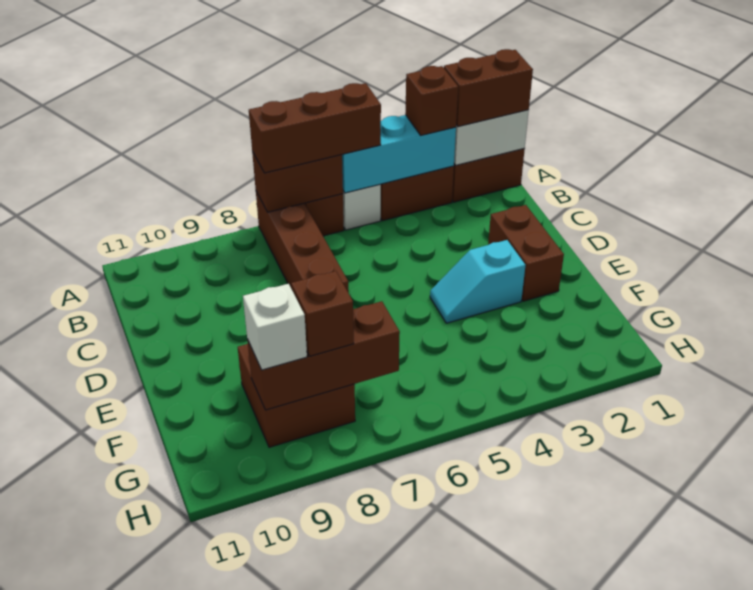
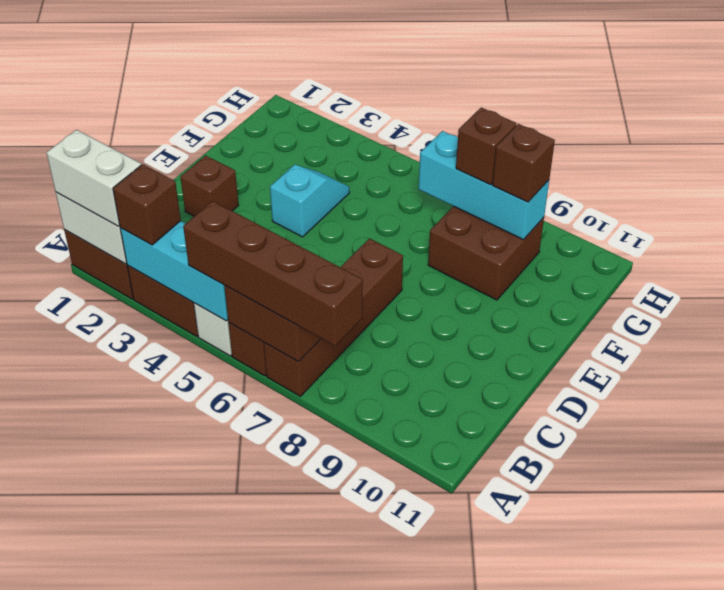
brown 1x2 brick [444,49,533,127] -> white 1x2 brick [47,130,141,226]
brown 1x3 brick [249,83,381,173] -> brown 1x4 brick [183,201,362,346]
brown 1x2 brick [488,205,564,301] -> brown 1x1 brick [181,155,239,216]
cyan 1x2 slope [430,240,525,323] -> cyan 1x2 slope turned to [270,165,349,237]
brown 1x3 brick [247,301,400,410] -> cyan 1x3 brick [419,131,549,239]
white 1x1 brick [243,284,307,370] -> brown 1x1 brick [493,124,555,202]

